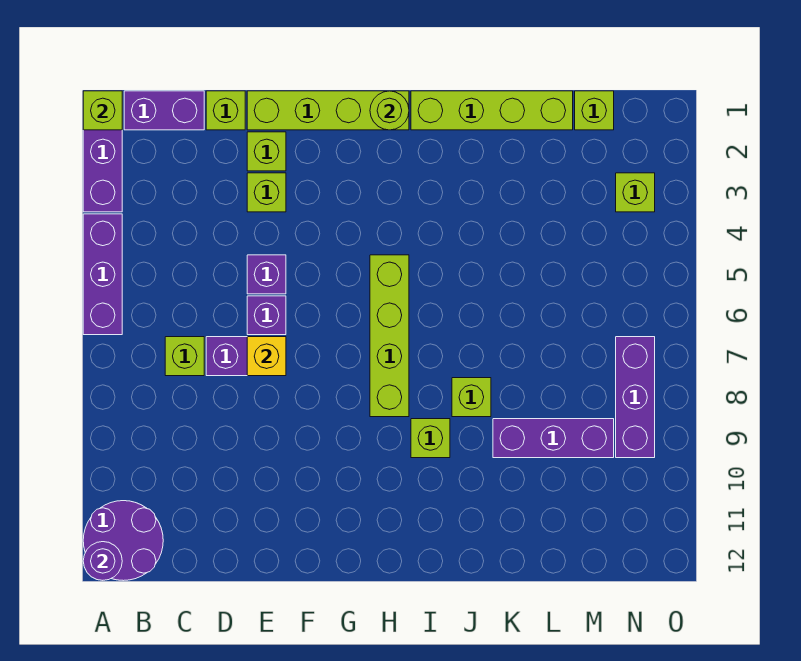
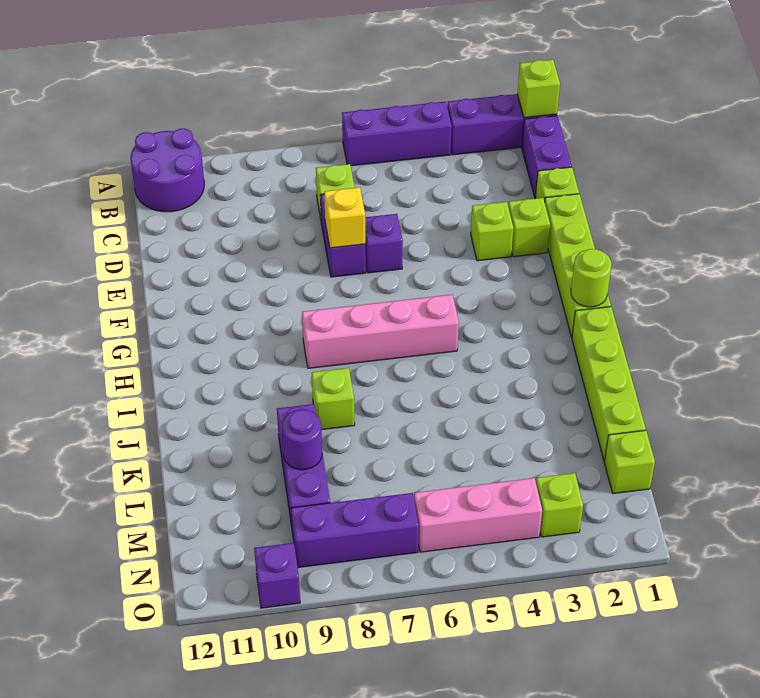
purple 1x1 round brick [83,542,122,580] -> purple 1x1 round brick moved to [282,409,322,470]
purple 1x1 brick [247,255,286,294] -> purple 1x1 brick moved to [254,543,300,608]
lime 1x4 brick [370,255,409,417] -> pink 1x4 brick [302,295,459,368]
lime 1x1 brick [411,419,450,458] -> none
none -> pink 1x3 brick [414,478,542,552]

